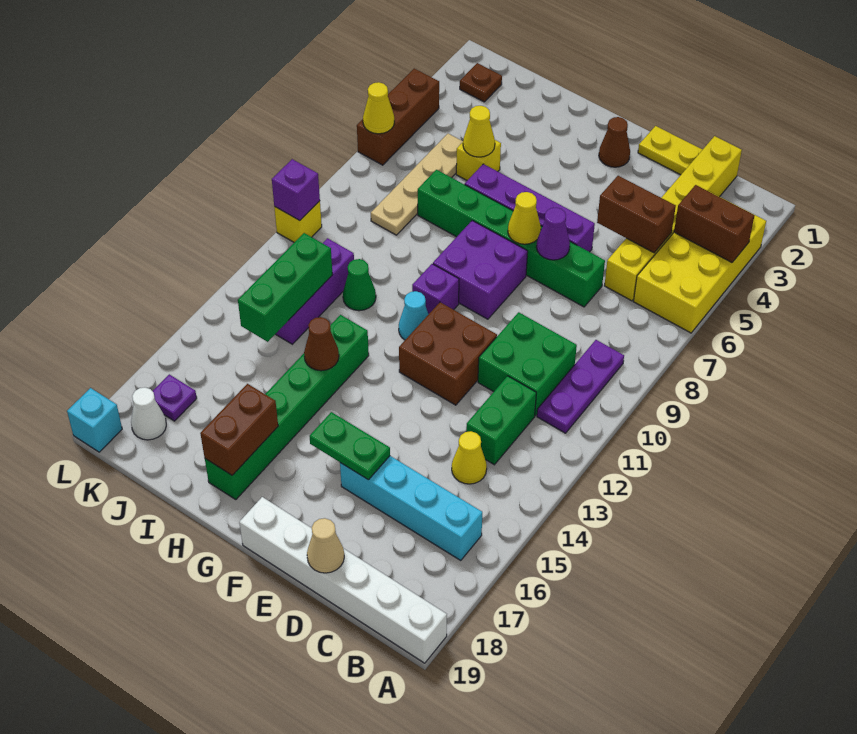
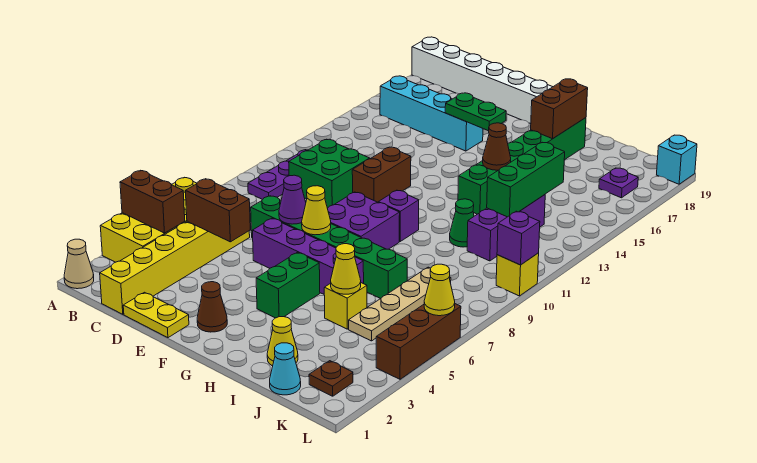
green 1x2 brick [466,376,536,465] -> green 1x2 brick moved to [256,253,320,318]
yellow 1x1 cone [452,431,487,484] -> yellow 1x1 cone moved to [267,317,298,366]
tan 1x1 cone [307,518,344,573] -> tan 1x1 cone moved to [64,239,94,289]
brown 2x2 brick [399,302,497,405] -> brown 1x2 brick [352,147,411,202]
cyan 1x1 cone [399,291,429,340] -> cyan 1x1 cone moved to [270,343,301,395]
white 1x1 cone [131,387,166,440] -> none

